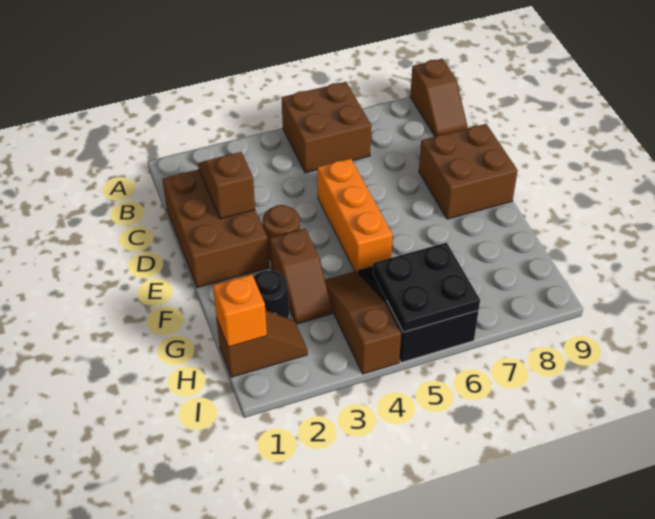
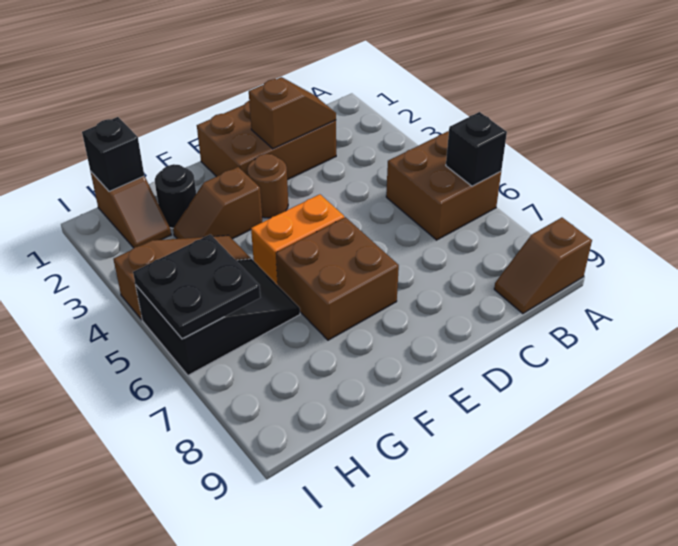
none -> black 1x1 brick [446,112,507,186]
orange 1x3 brick [318,158,392,272] -> orange 1x2 brick [251,194,344,285]
brown 2x2 brick [419,124,518,219] -> brown 2x2 brick moved to [276,217,399,340]
orange 1x1 brick [213,274,267,347] -> black 1x1 brick [82,117,144,191]

